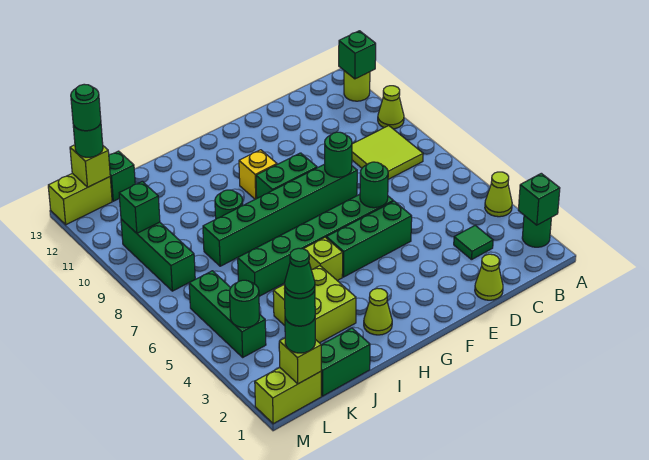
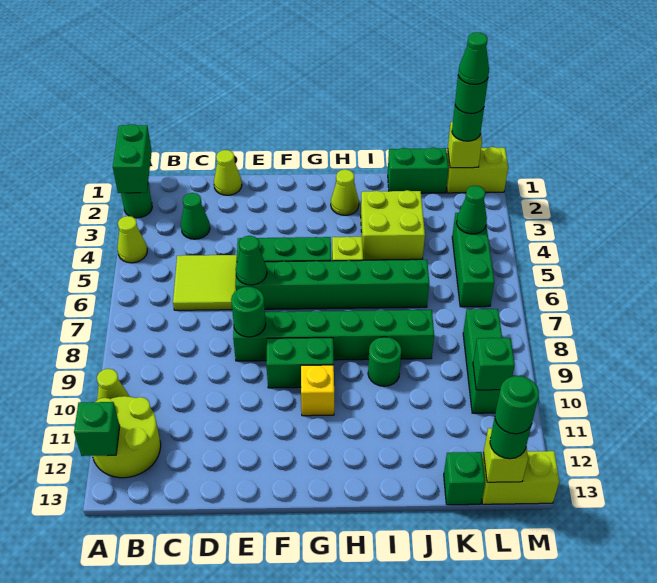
green 1x1 brick [518,173,560,225] -> green 1x2 brick [113,124,152,193]
lime 1x1 round brick [344,71,370,101] -> lime 2x2 round brick [93,396,161,478]
lime 2x2 tile [352,126,423,179] -> lime 2x2 tile moved to [173,255,237,310]
green 1x1 tile [454,225,493,260] -> green 1x1 cone [181,193,210,239]
green 1x1 round brick [360,162,388,208] -> green 1x1 cone [236,236,267,285]
green 1x1 round brick [230,280,259,328] -> green 1x1 cone [457,186,487,234]

